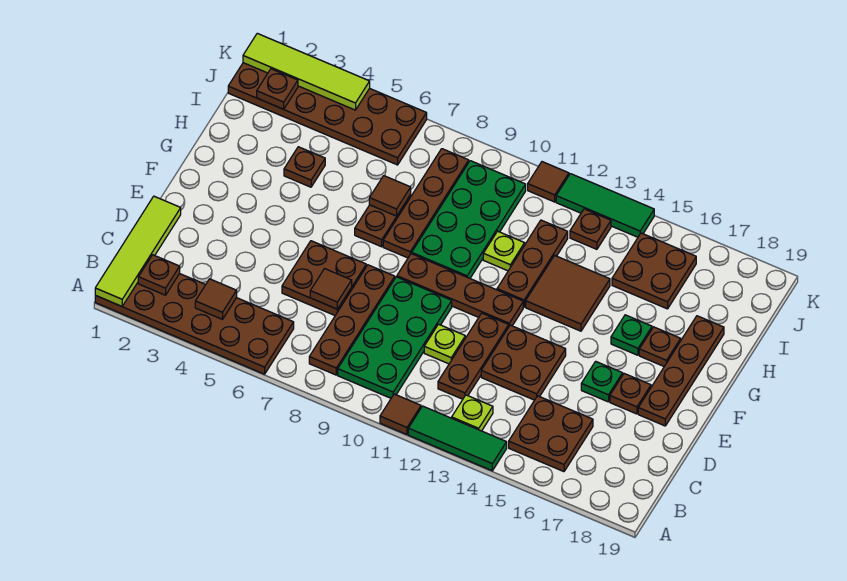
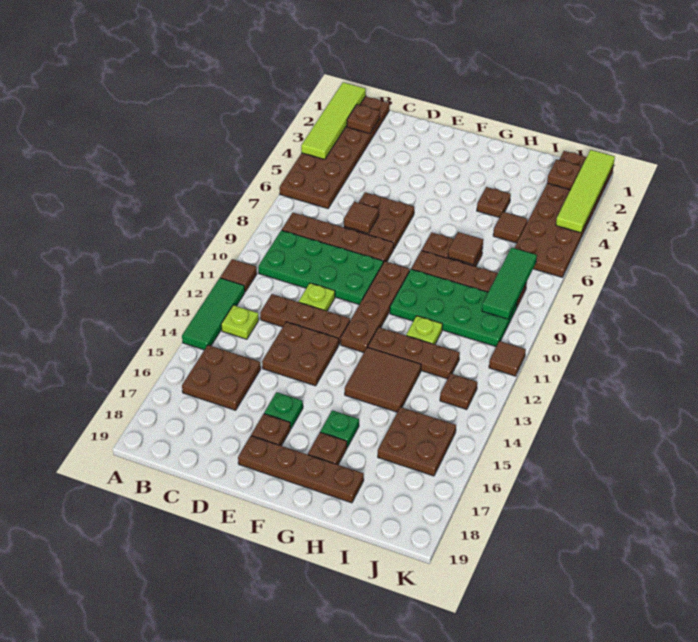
lime 1x4 tile [95,196,181,306] -> lime 1x4 tile turned to [301,82,366,159]
brown 1x1 tile [195,279,237,319] -> brown 1x1 tile moved to [493,212,528,243]
green 1x3 tile [556,174,654,237] -> green 1x3 tile moved to [482,248,537,319]

